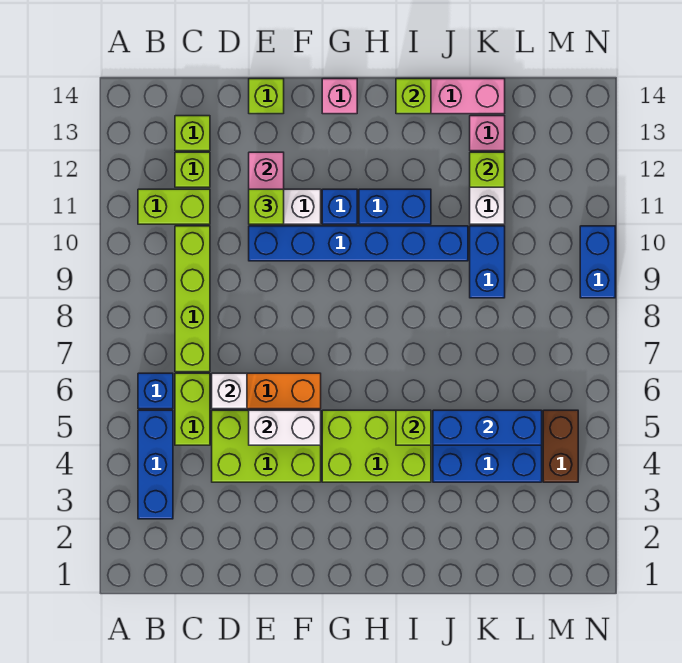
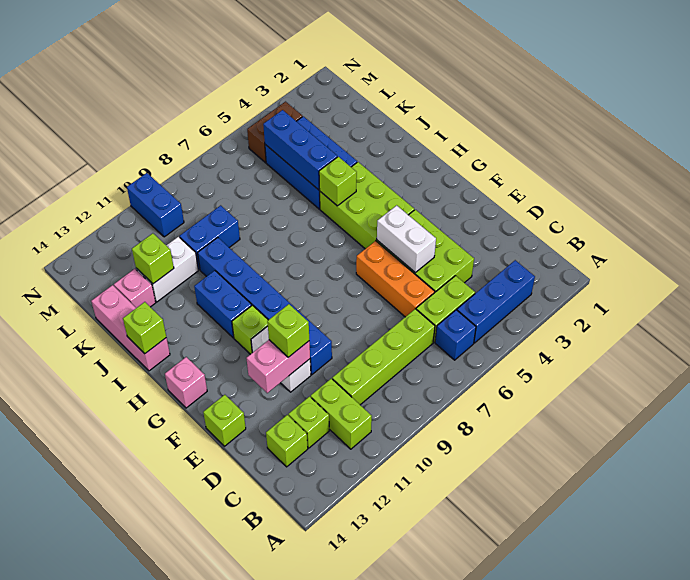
white 1x1 brick [212,373,247,409] -> none
blue 1x1 brick [322,189,357,224] -> lime 1x1 brick [232,305,268,354]
blue 1x2 brick [580,226,615,298] -> blue 1x2 brick turned to [127,173,184,237]

